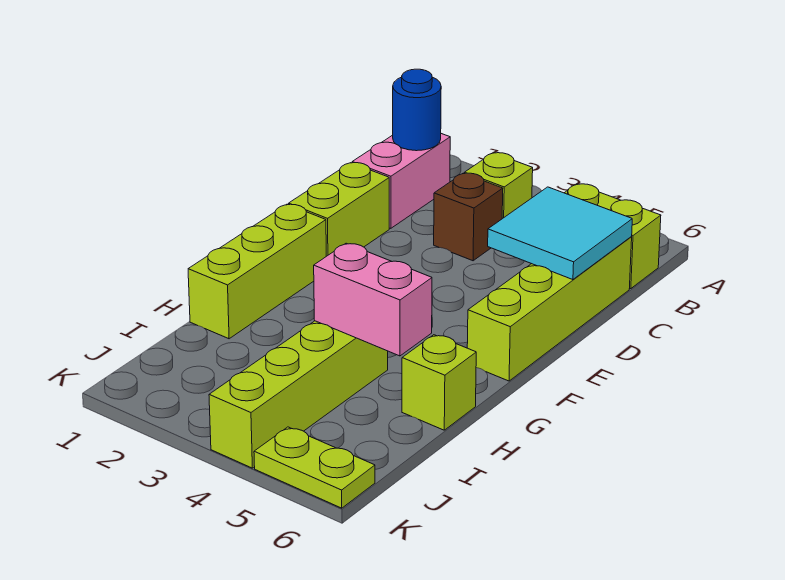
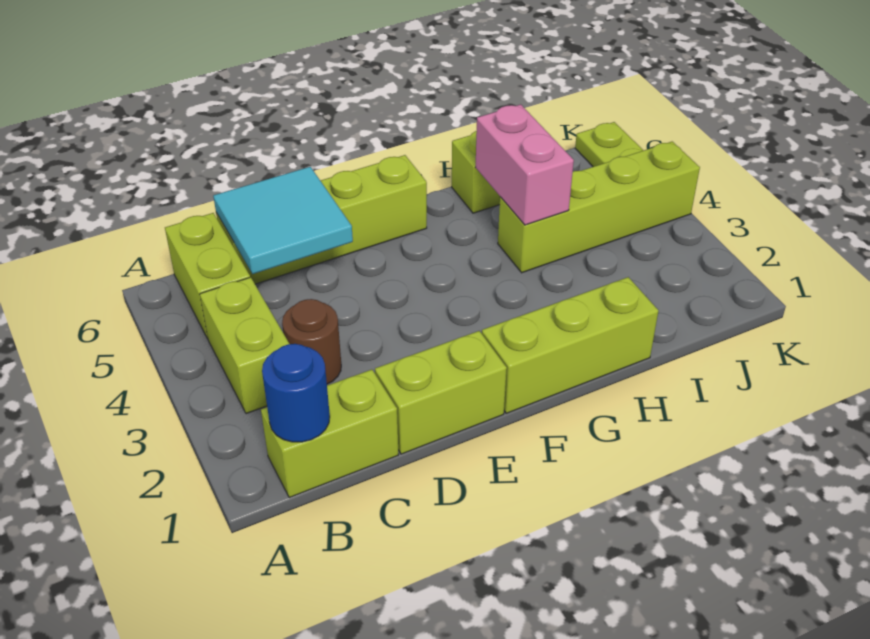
pink 1x2 brick [352,134,450,228] -> lime 1x2 brick [261,370,399,498]
lime 1x1 brick [465,153,533,219] -> lime 1x2 brick [200,277,289,414]
brown 1x1 brick [434,173,503,261] -> brown 1x1 round brick [282,299,341,384]

